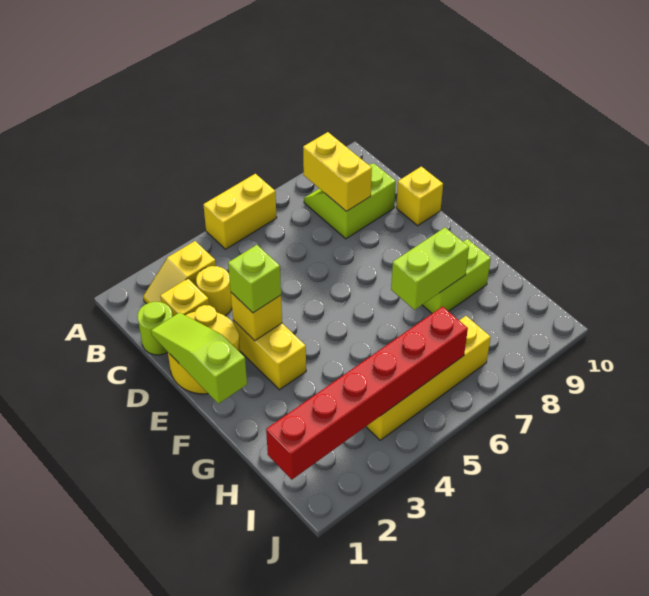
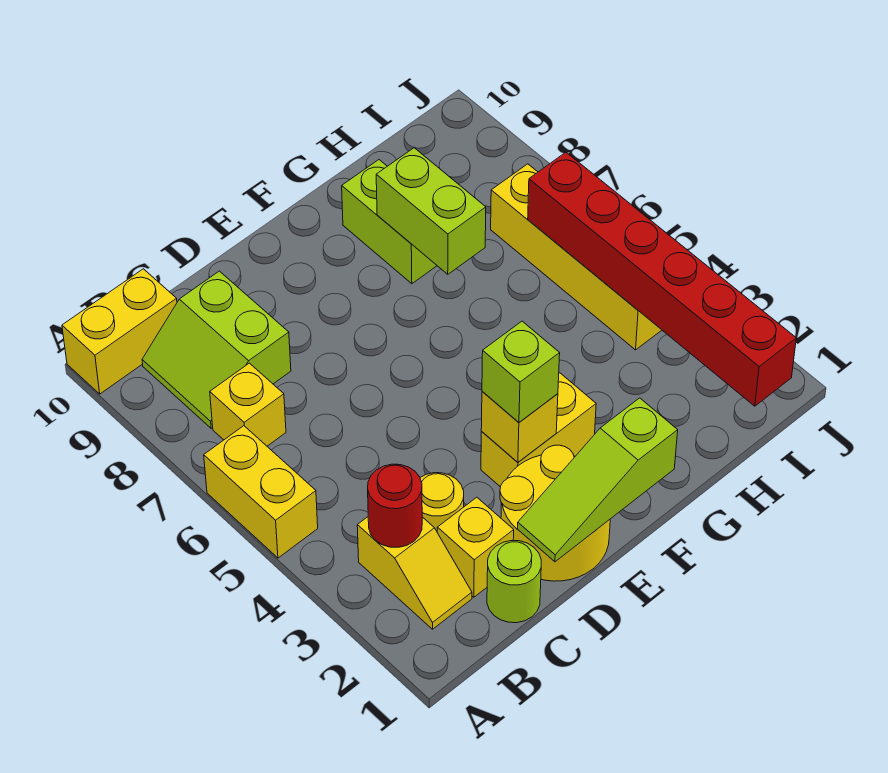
none -> red 1x1 round brick [368,464,422,547]
yellow 1x2 brick [303,132,372,211] -> yellow 1x2 brick moved to [62,269,177,394]
yellow 1x1 brick [396,166,443,225] -> yellow 1x1 brick moved to [210,363,286,446]

